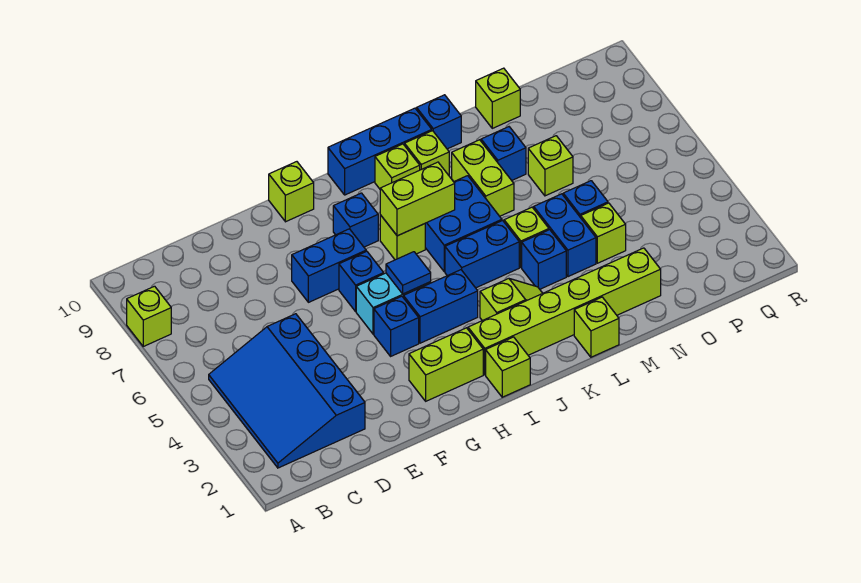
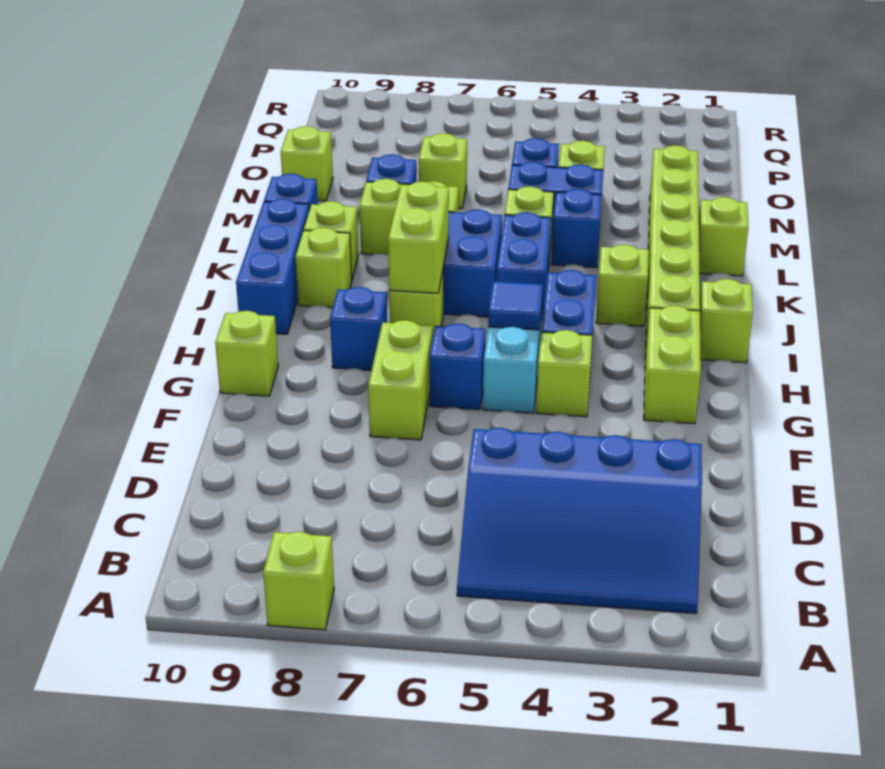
blue 1x2 brick [292,229,366,302] -> lime 1x2 brick [368,320,433,440]
blue 1x1 brick [374,296,419,356] -> lime 1x1 brick [536,330,592,417]

